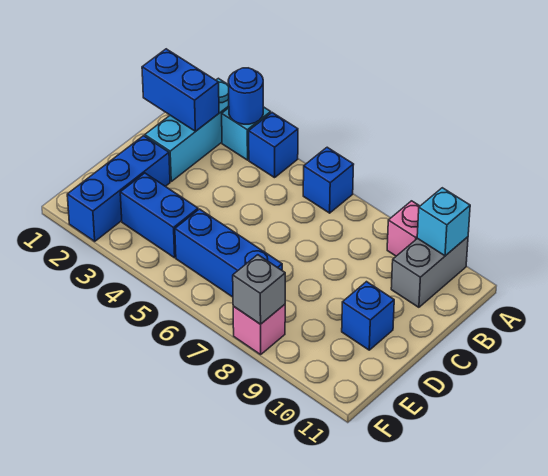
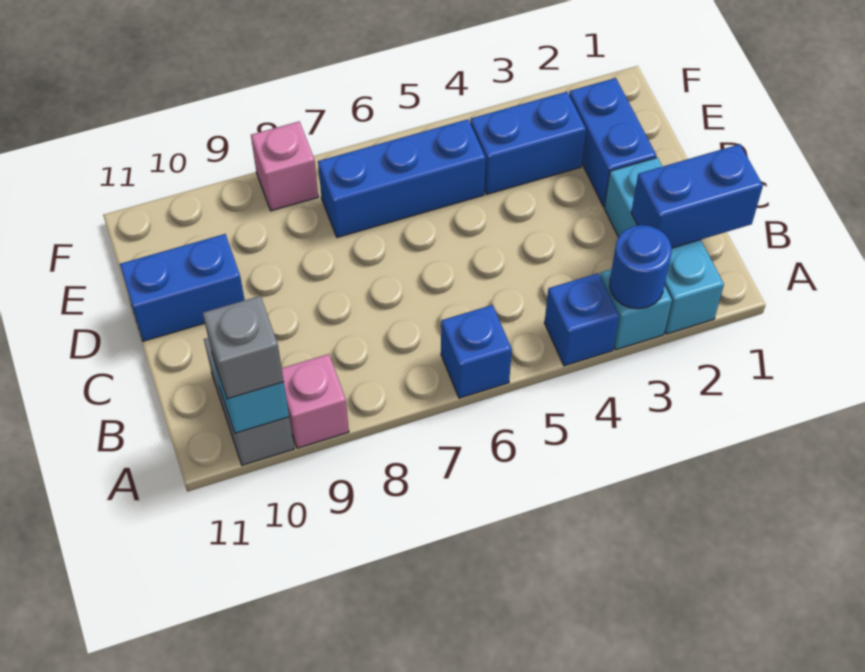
blue 1x3 brick [67,136,170,241] -> blue 1x2 brick [569,78,656,206]
blue 1x1 brick [342,282,394,350] -> blue 1x2 brick [120,234,244,341]
grey 1x1 brick [233,255,285,324] -> grey 1x1 brick moved to [203,296,284,399]

